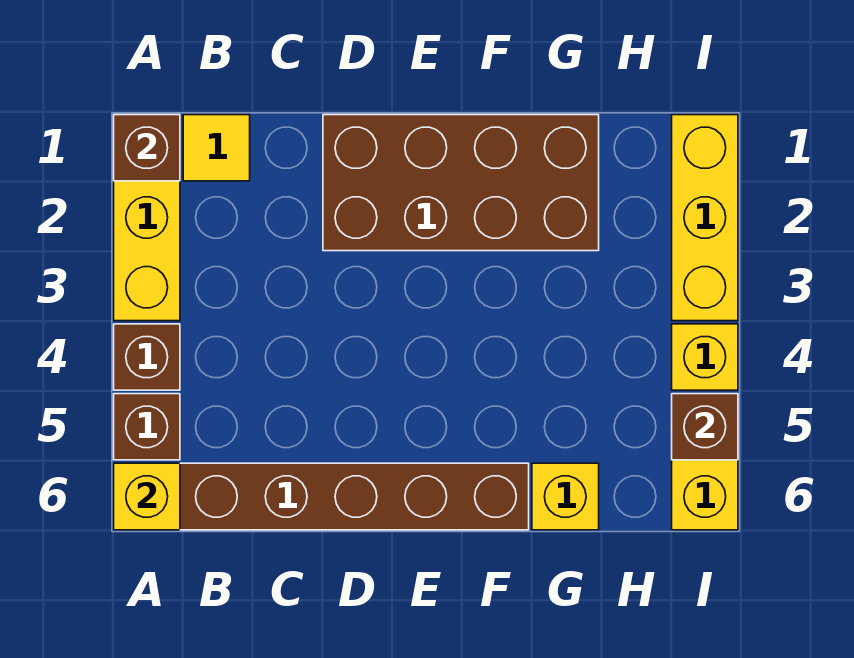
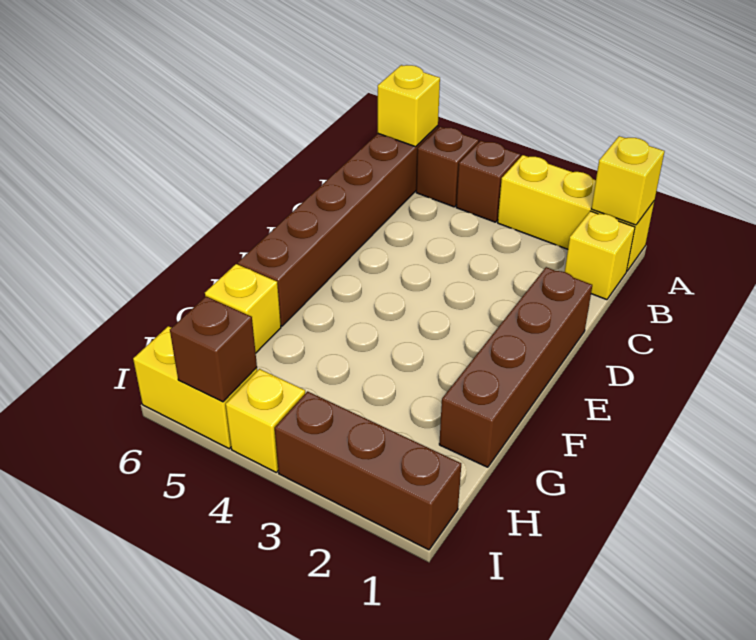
brown 1x1 brick [114,115,180,181] -> yellow 1x1 brick [591,136,664,225]
yellow 1x1 tile [183,115,250,181] -> yellow 1x1 brick [565,211,635,300]
brown 2x4 brick [323,115,599,251] -> brown 1x4 brick [439,267,592,467]
yellow 1x3 brick [672,115,738,321] -> brown 1x3 brick [275,391,461,550]

